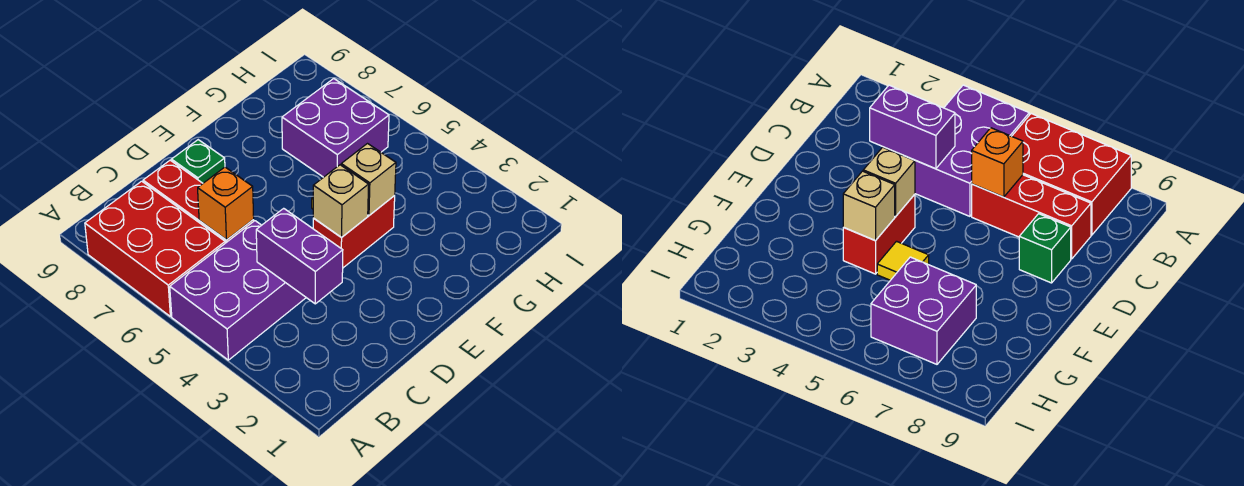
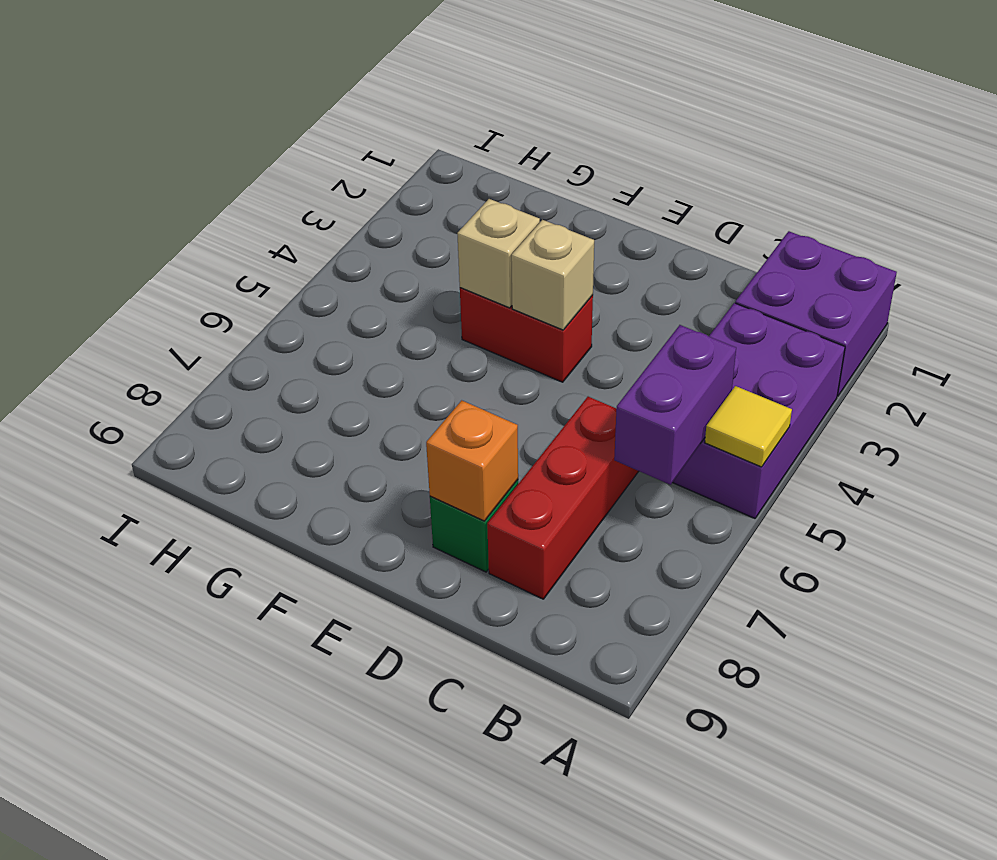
purple 2x3 brick [170,221,306,360] -> purple 2x3 brick turned to [672,303,845,518]
red 2x3 brick [85,181,225,316] -> none
purple 1x2 brick [256,208,343,304] -> purple 1x2 brick moved to [614,325,736,485]
orange 1x1 brick [198,167,254,240] -> orange 1x1 brick moved to [426,400,518,521]
yellow 1x1 tile [877,241,929,280] -> yellow 1x1 tile moved to [705,386,792,467]
purple 2x2 brick [282,79,389,177] -> purple 2x2 brick moved to [735,231,897,396]

